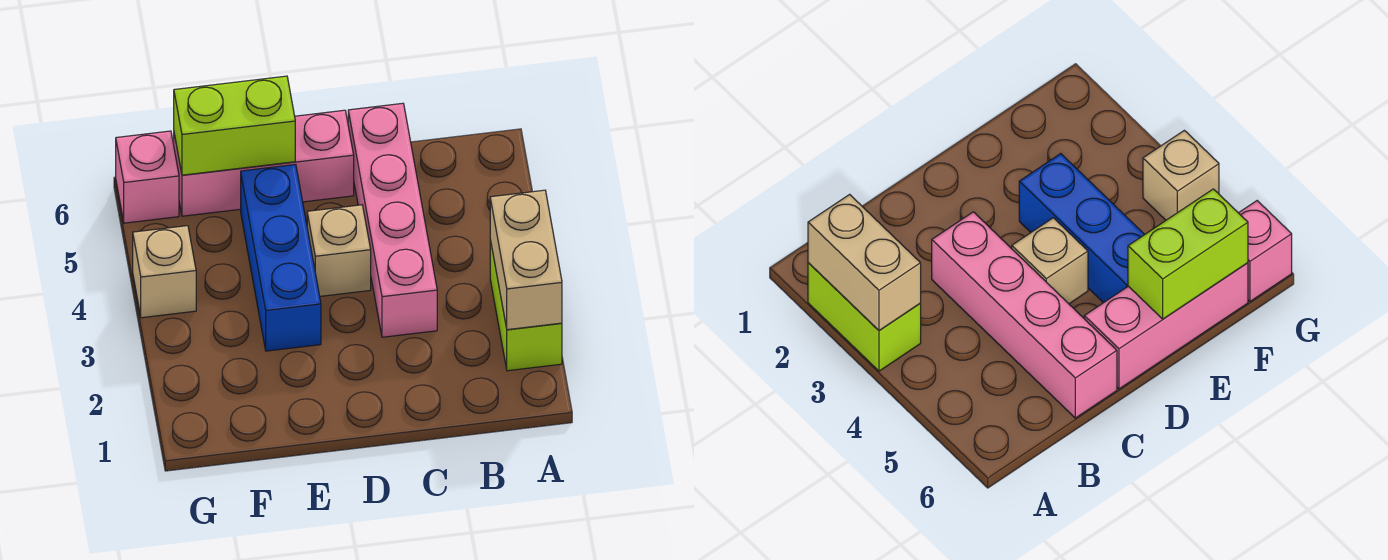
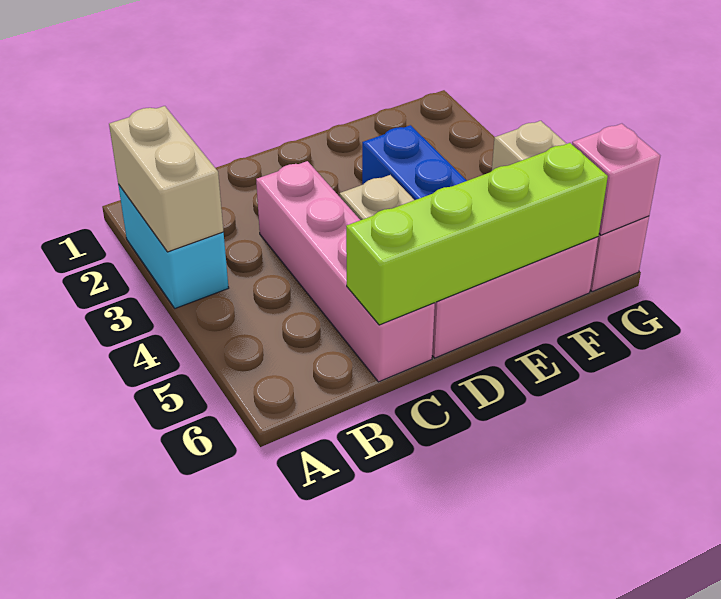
lime 1x2 brick [490,240,562,371] -> cyan 1x2 brick [118,184,229,308]
lime 1x2 brick [174,76,295,175] -> lime 1x4 brick [346,143,608,325]
none -> pink 1x1 brick [572,124,660,235]

